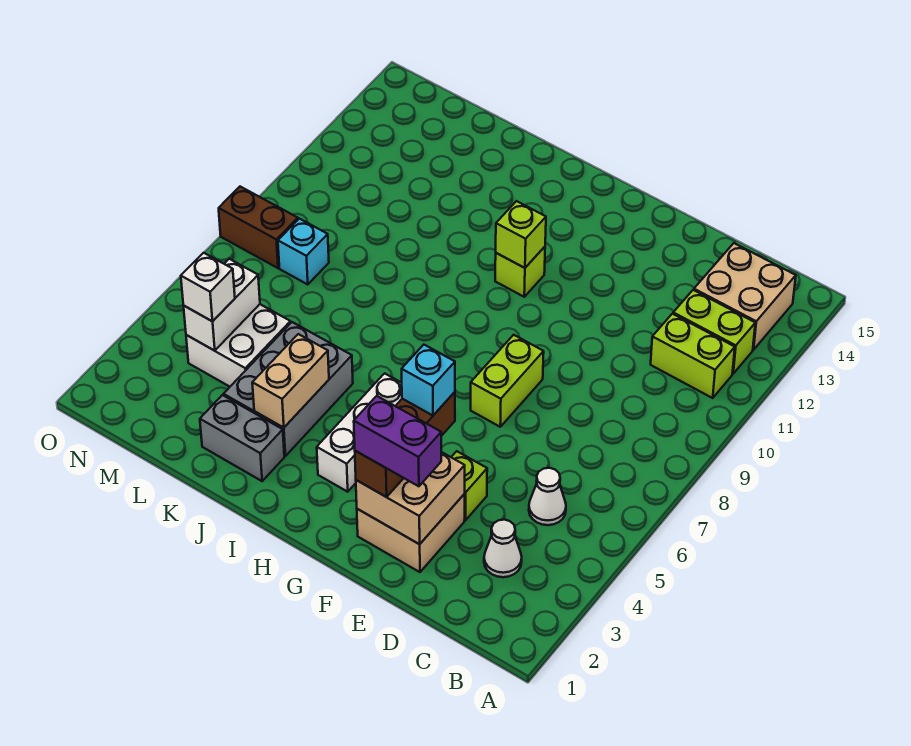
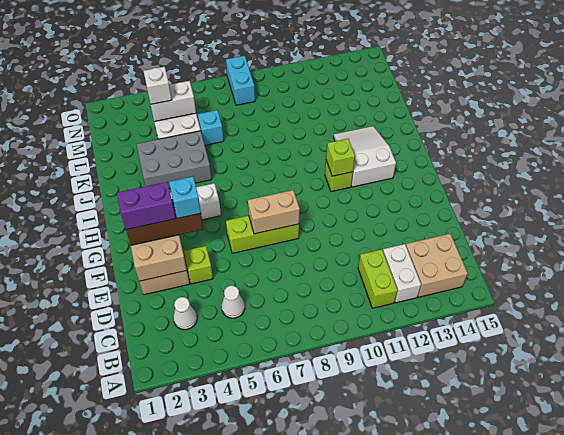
lime 1x2 brick [673,290,755,374] -> white 1x2 brick [383,244,421,303]
purple 1x2 brick [354,396,441,486] -> purple 1x2 brick turned to [117,182,176,230]
lime 1x2 brick [471,335,544,427] -> lime 1x3 brick [226,216,299,253]
none -> white 2x3 slope [333,126,396,187]
grey 1x2 brick [200,395,284,481] -> none
tan 1x2 brick [252,334,329,428] -> tan 1x2 brick moved to [248,190,300,234]
cyan 1x1 brick [278,219,329,285] -> cyan 1x1 brick moved to [198,110,224,145]
brown 1x2 brick [219,187,298,268] -> cyan 1x2 brick [226,56,255,105]

